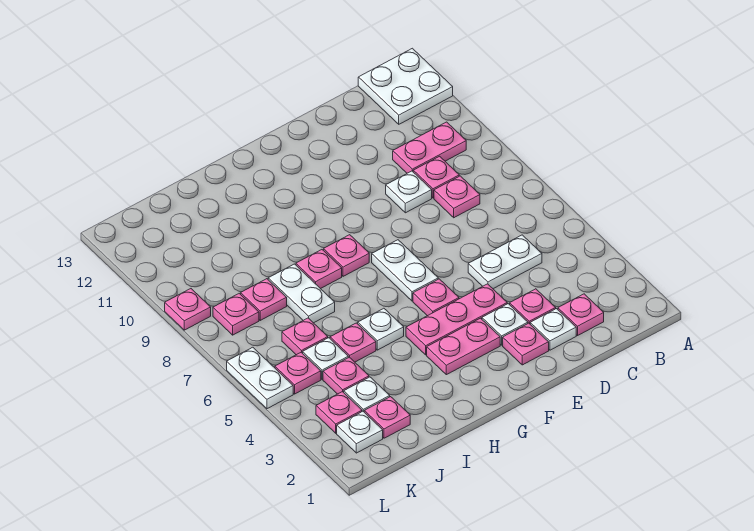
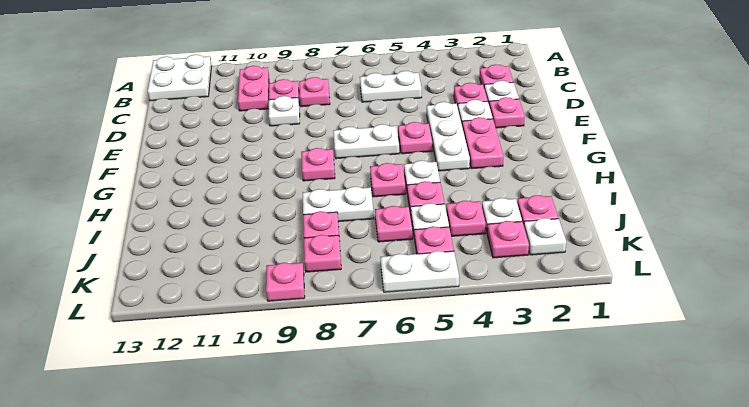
white 1x2 plate [468,235,542,289] -> white 1x2 plate turned to [360,71,422,102]
pink 1x3 plate [406,284,507,355] -> white 1x3 plate [427,102,470,171]
pink 1x1 plate [296,250,342,289] -> pink 1x1 plate moved to [370,163,406,197]

